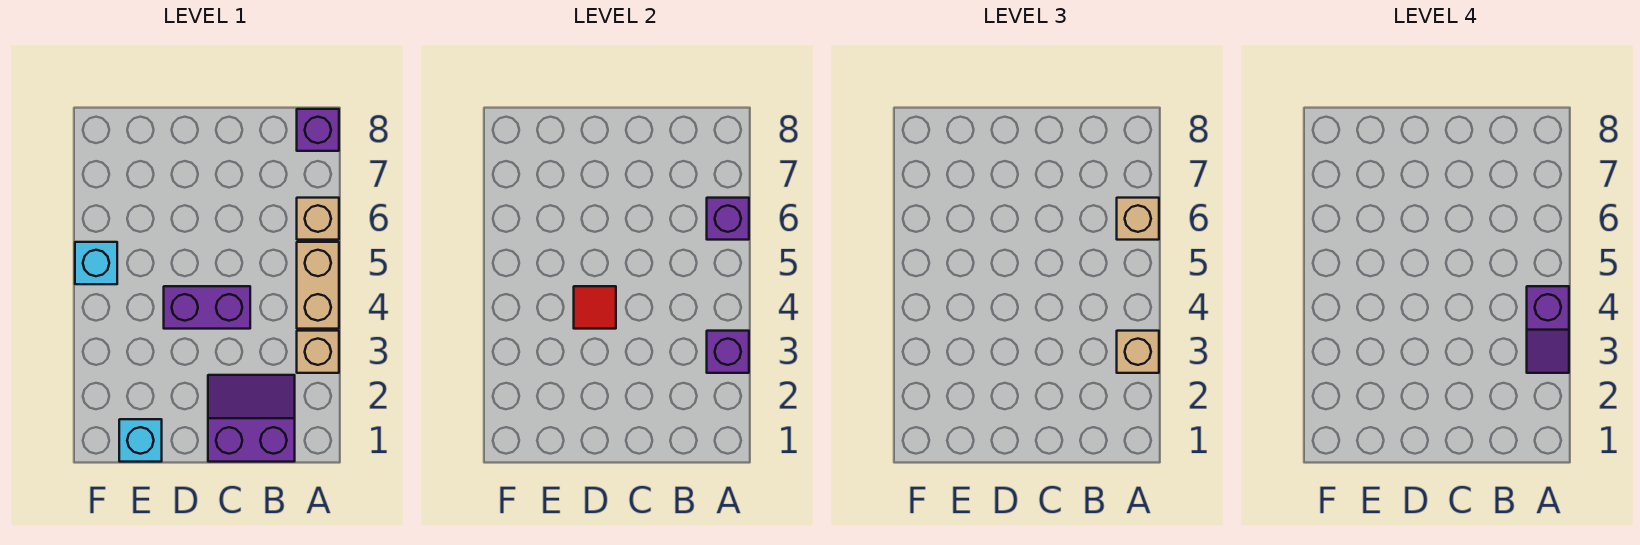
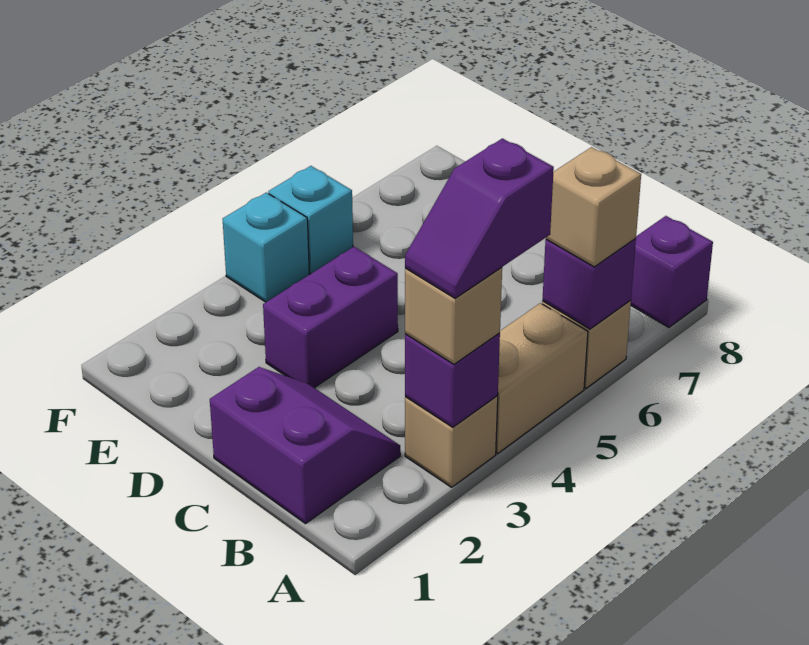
purple 1x2 brick [164,286,250,329] -> purple 1x2 brick turned to [263,247,398,388]
red 1x1 tile [574,286,616,329] -> none
cyan 1x1 brick [119,419,162,462] -> cyan 1x1 brick moved to [223,193,309,302]

